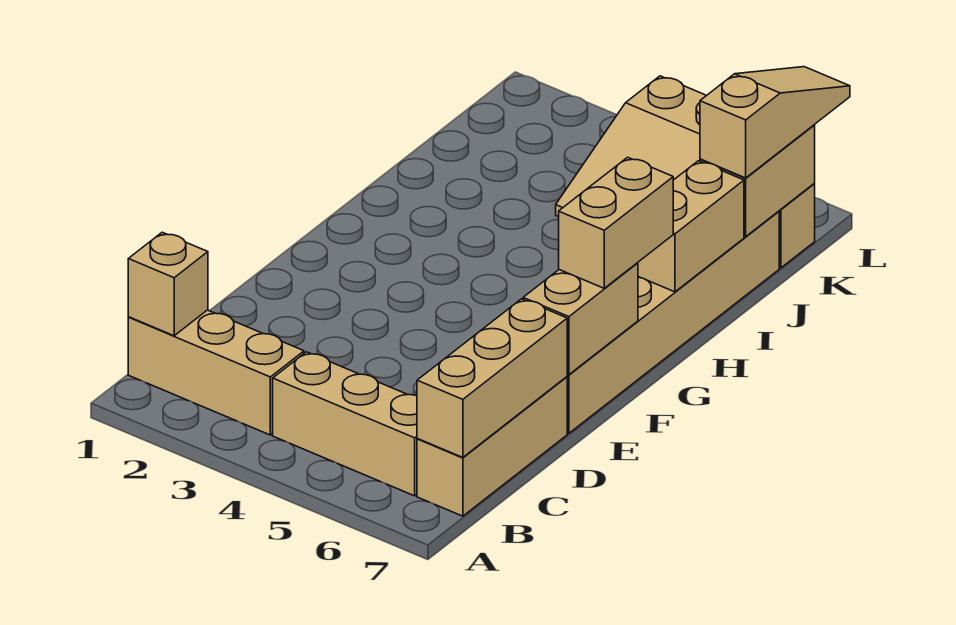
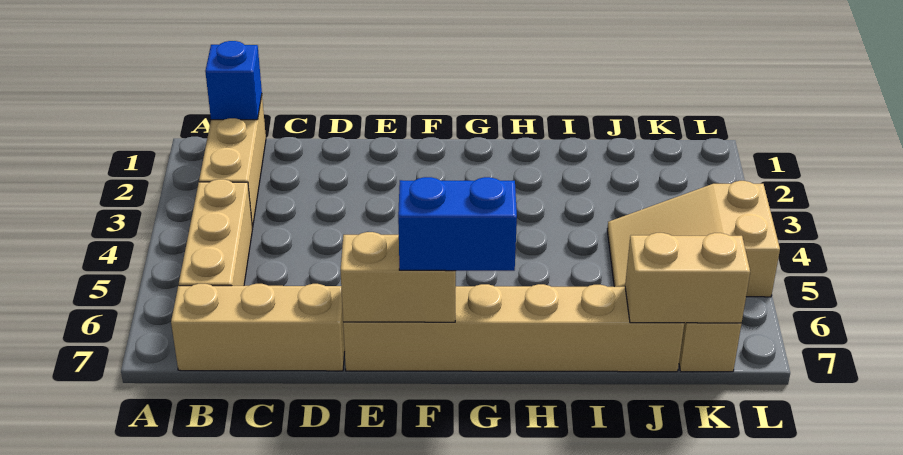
tan 1x1 brick [128,232,208,336] -> blue 1x1 brick [205,41,262,120]
tan 1x3 brick [417,299,567,457] -> none
tan 1x2 brick [559,157,673,288] -> blue 1x2 brick [398,177,517,271]
tan 1x2 brick [638,161,744,292] -> none
tan 1x3 slope [700,67,850,178] -> none

